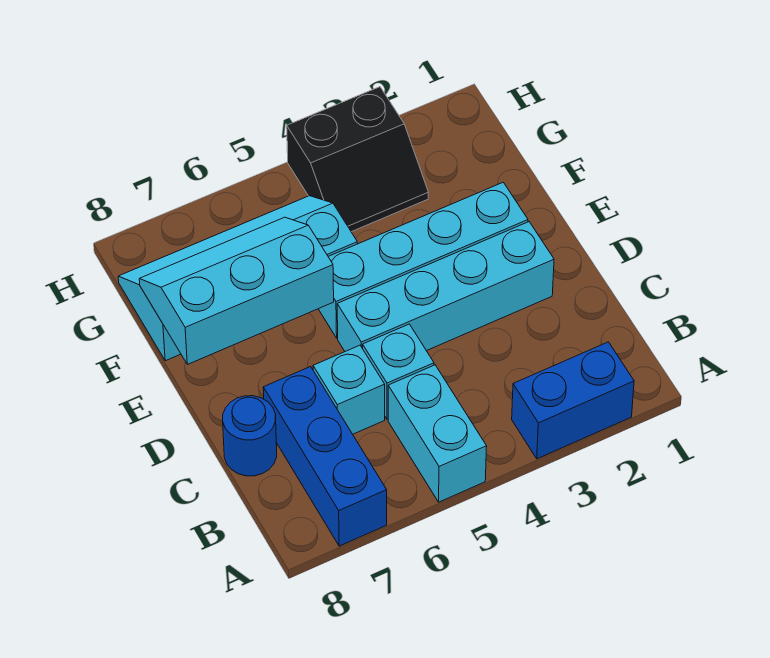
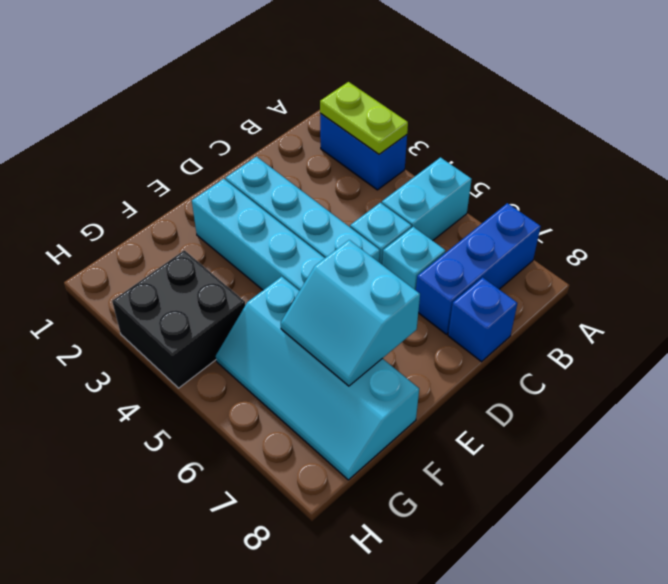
none -> lime 1x2 plate [320,82,408,154]
blue 1x1 round brick [223,396,277,476] -> blue 1x1 brick [448,278,517,362]
cyan 2x3 slope [139,217,334,364] -> cyan 2x2 slope [281,240,420,386]
black 2x2 slope [287,87,428,232] -> black 2x2 brick [112,250,245,388]

